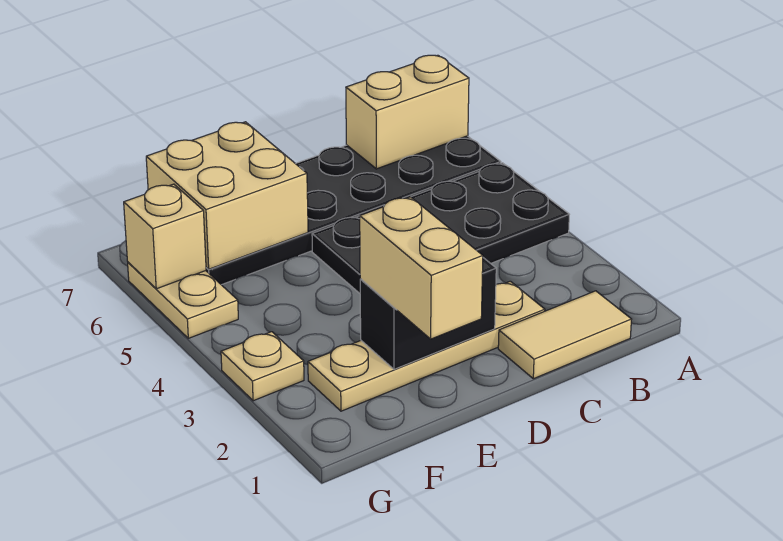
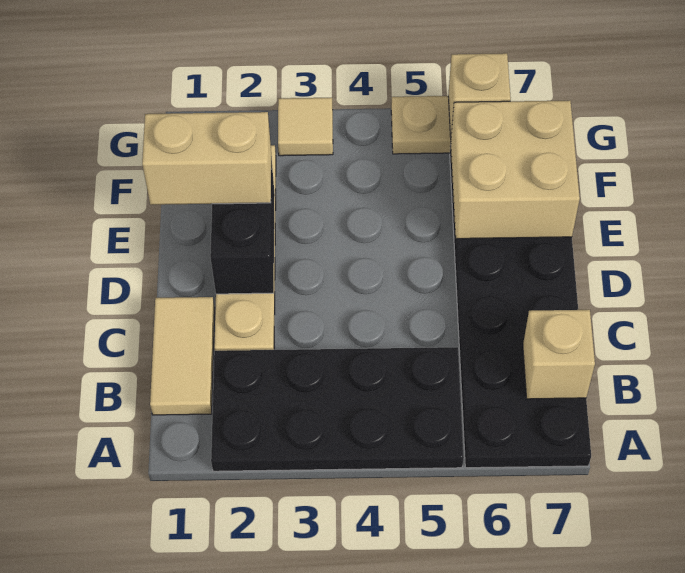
black 2x4 plate [312,163,569,293] -> black 2x4 plate turned to [211,347,464,471]
tan 1x2 brick [346,55,469,169] -> tan 1x1 brick [523,310,595,399]
tan 1x1 plate [221,332,304,401] -> tan 1x1 tile [278,98,333,156]

